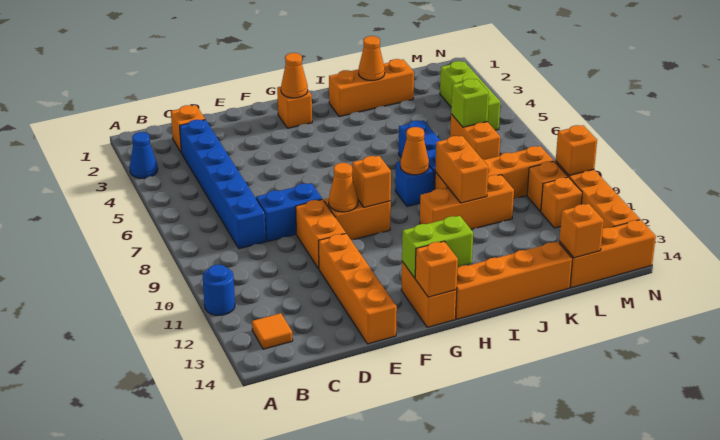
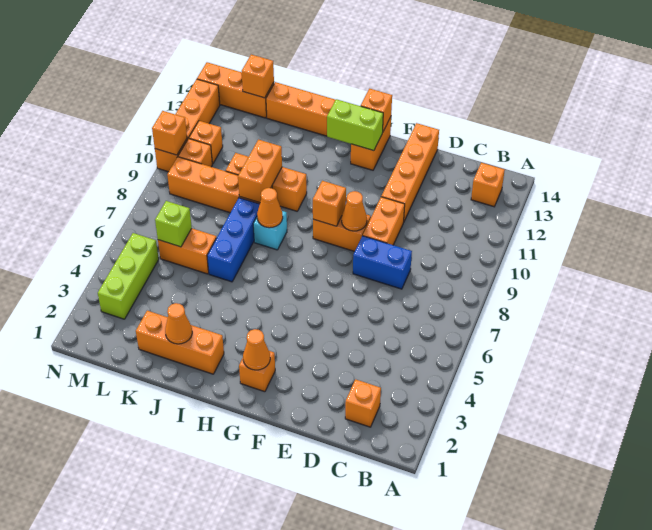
blue 1x1 cone [130,132,158,178] -> none
blue 1x1 round brick [203,265,235,315] -> none
orange 1x1 tile [252,313,293,349] -> orange 1x1 brick [471,163,505,207]
blue 1x6 brick [180,120,266,249] -> none
blue 1x1 brick [395,162,433,206] -> cyan 1x1 brick [253,211,287,250]
orange 1x2 brick [450,114,500,160] -> orange 1x2 brick turned to [158,228,216,274]

